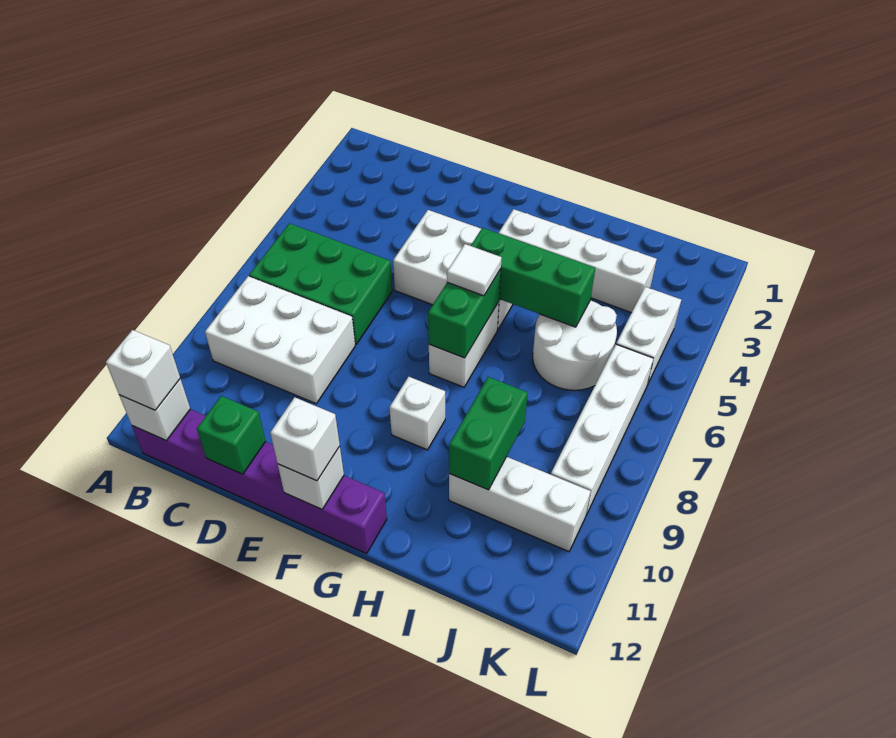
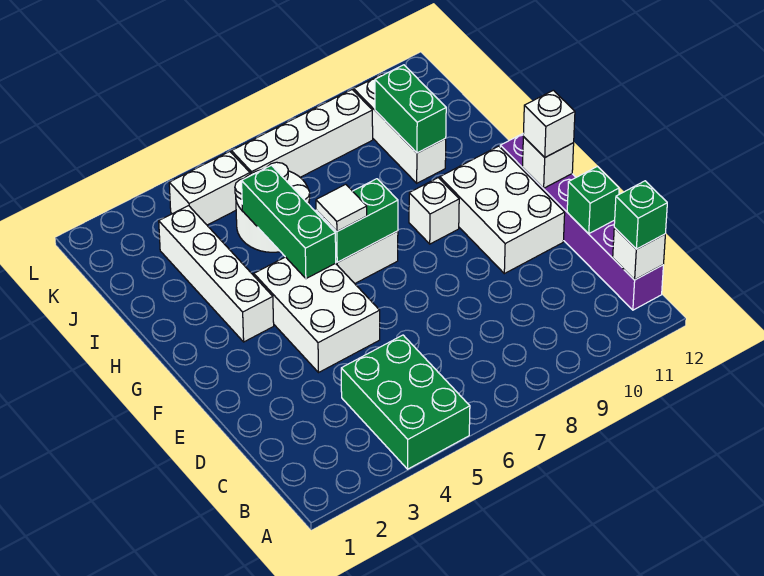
green 2x3 brick [249,223,392,345] -> green 2x3 brick moved to [341,335,470,469]
white 2x3 brick [205,276,355,404] -> white 2x3 brick moved to [440,146,565,274]
white 1x1 brick [106,330,180,410] -> green 1x1 brick [614,181,667,249]
green 1x2 brick [449,377,528,490] -> green 1x2 brick turned to [375,65,446,153]

